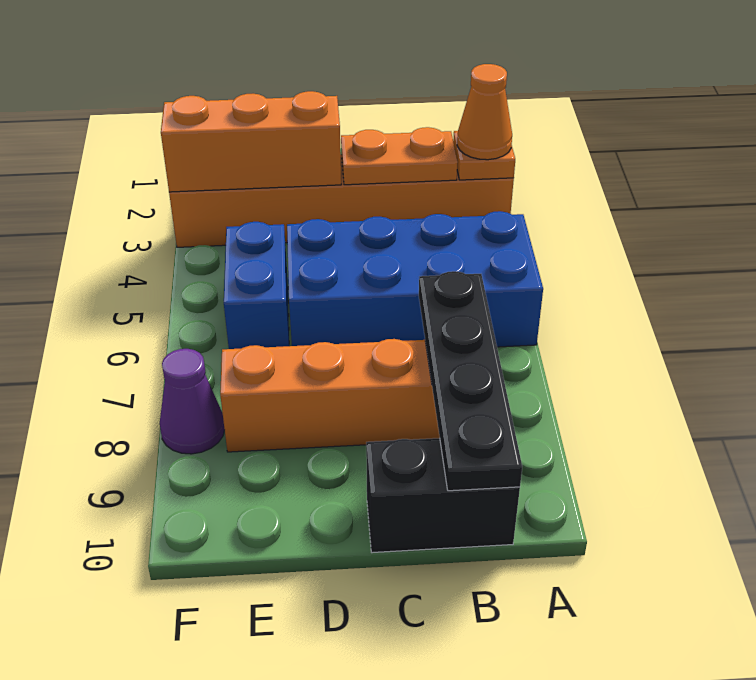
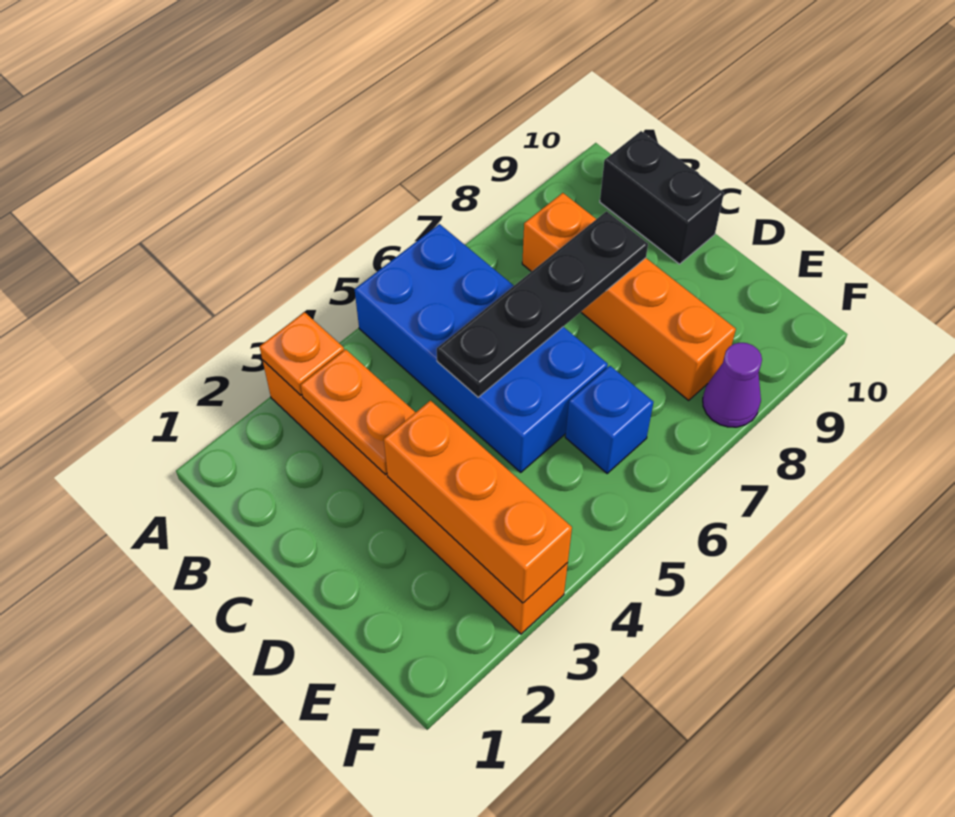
orange 1x1 cone [457,64,512,160] -> none
black 1x4 plate [419,271,522,491] -> black 1x4 plate moved to [437,211,648,397]
blue 1x2 brick [224,222,289,349] -> blue 1x1 brick [565,366,653,473]

